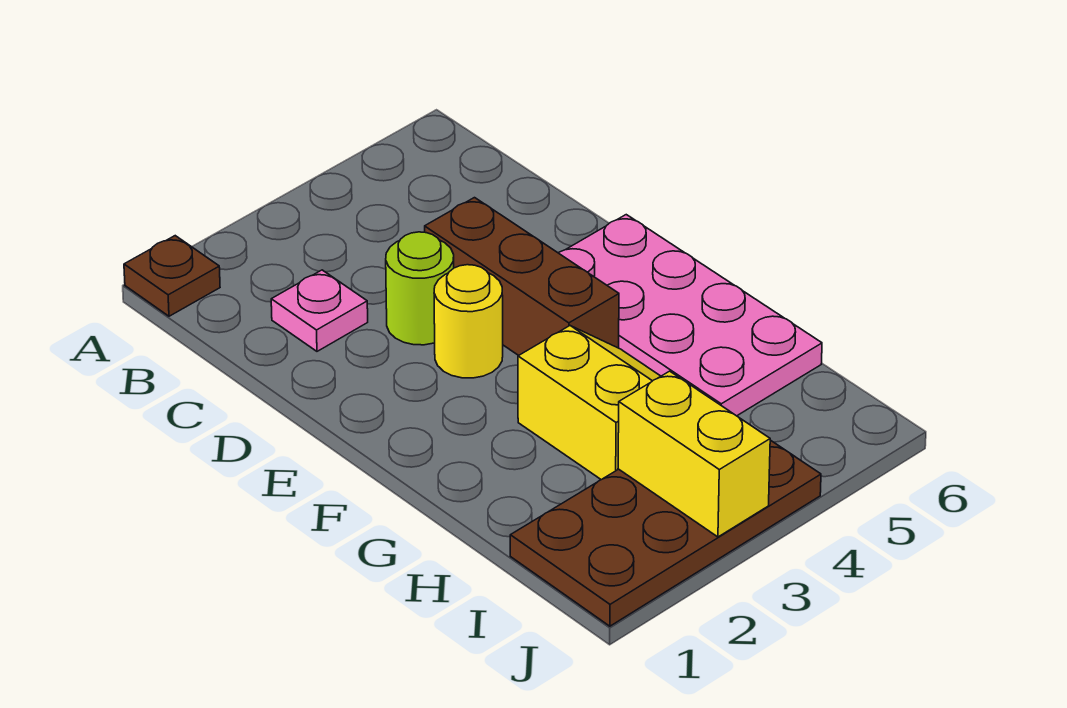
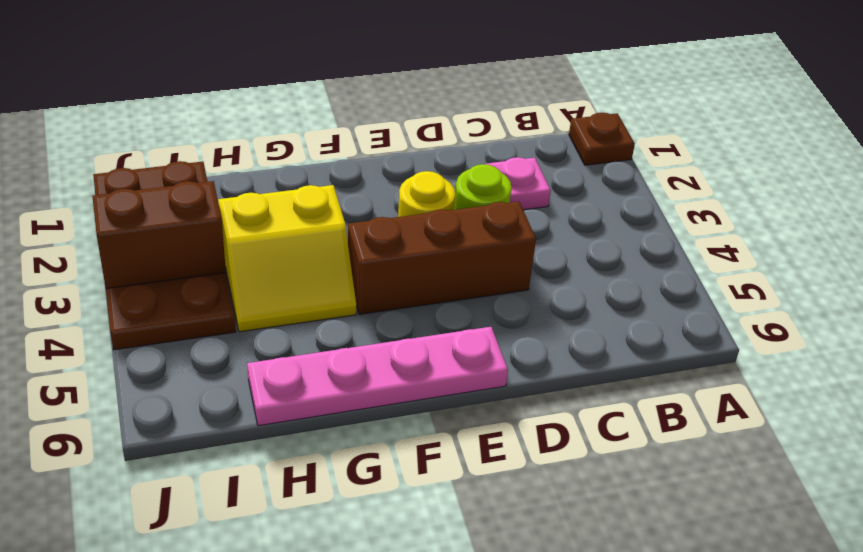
pink 2x4 plate [559,215,822,416] -> pink 1x4 plate [247,327,508,426]
yellow 1x2 brick [618,371,770,537] -> brown 1x2 brick [92,181,226,289]

